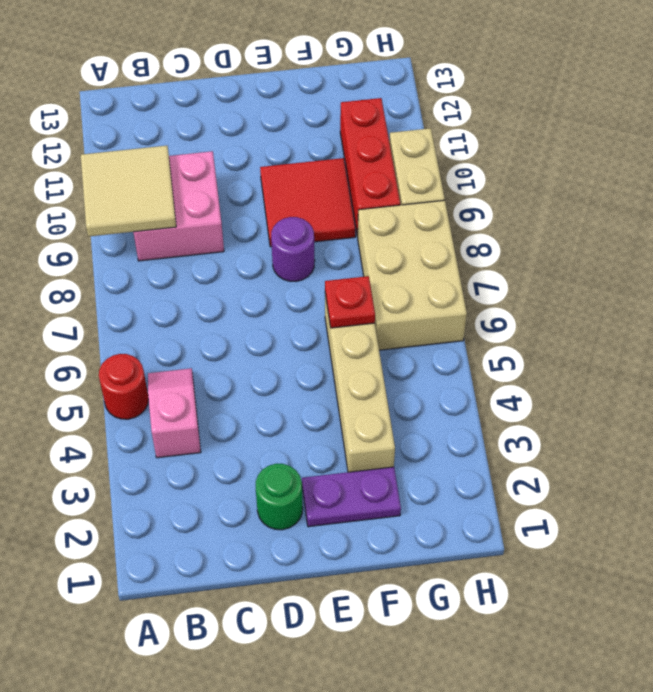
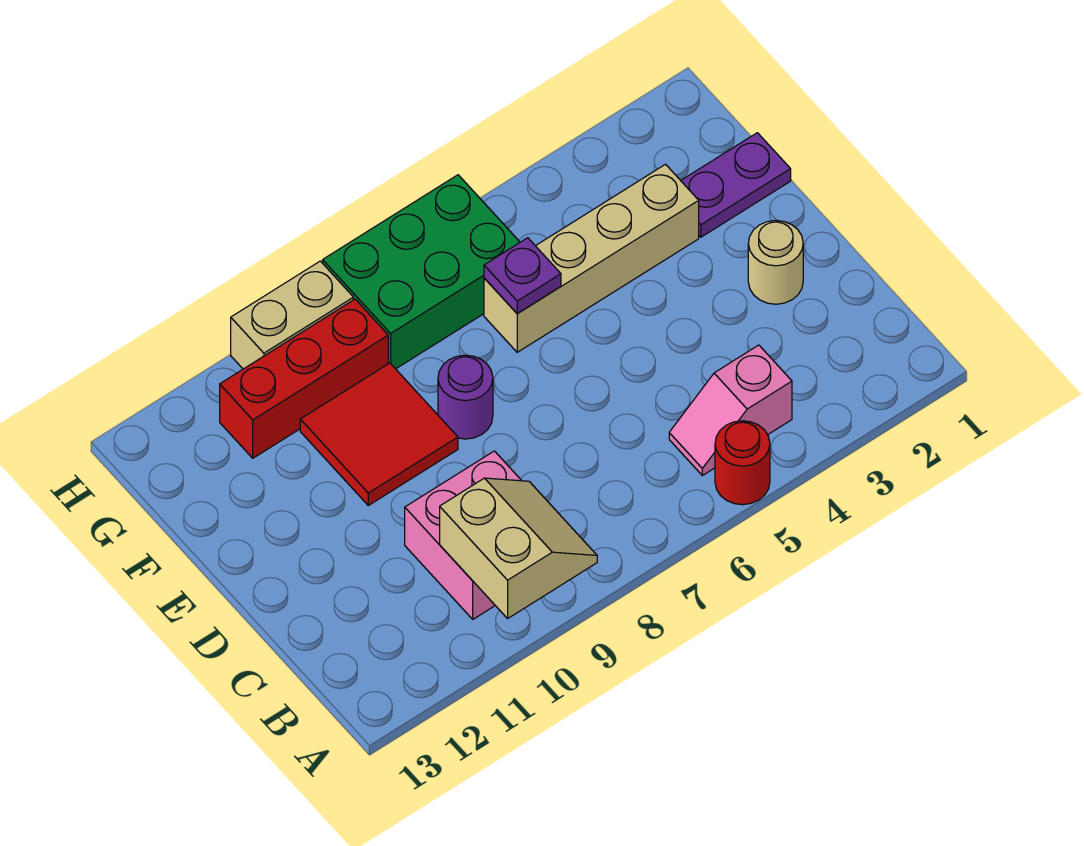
tan 2x2 tile [81,146,176,237] -> tan 2x2 slope [440,478,597,618]
green 1x1 round brick [256,464,303,530] -> tan 1x1 round brick [748,220,803,304]
purple 1x2 plate [302,467,401,527] -> purple 1x2 plate turned to [681,133,791,237]
red 1x1 plate [325,276,375,328] -> purple 1x1 plate [484,238,561,314]
tan 2x3 brick [358,200,467,350] -> green 2x3 brick [323,175,520,369]

